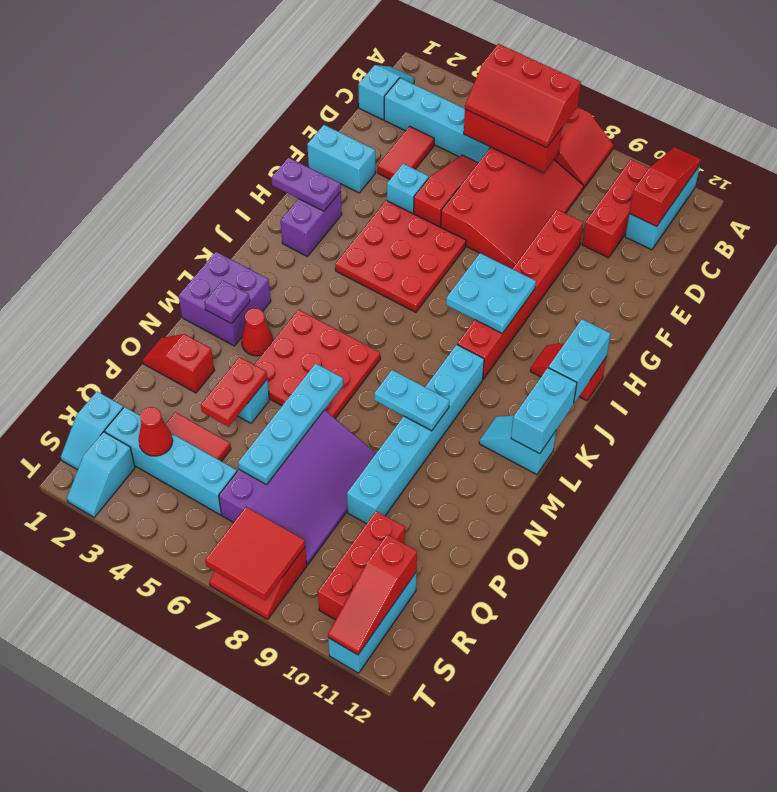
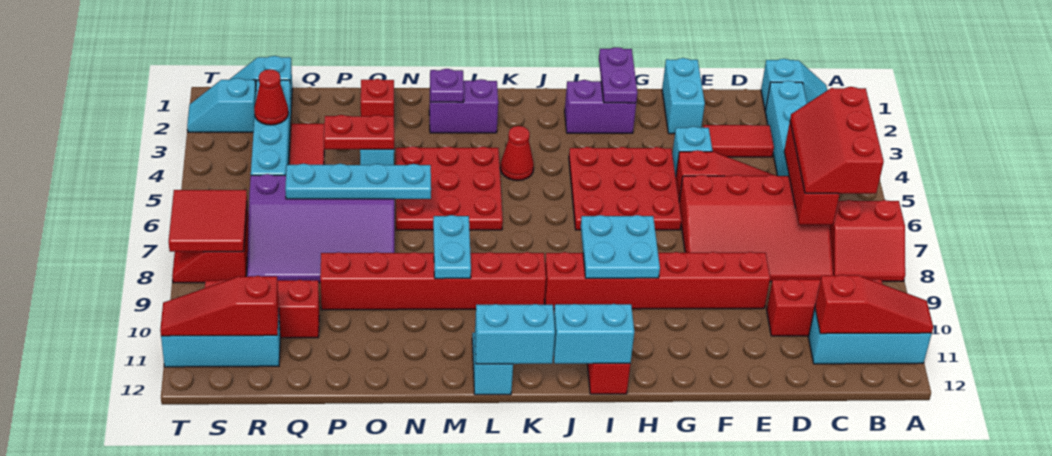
cyan 1x6 brick [347,345,484,524] -> red 1x6 brick [320,252,546,310]
purple 2x2 brick [179,252,271,346] -> purple 1x2 brick [429,79,498,133]
red 1x1 cone [242,308,273,356] -> red 1x1 cone moved to [500,126,534,180]

